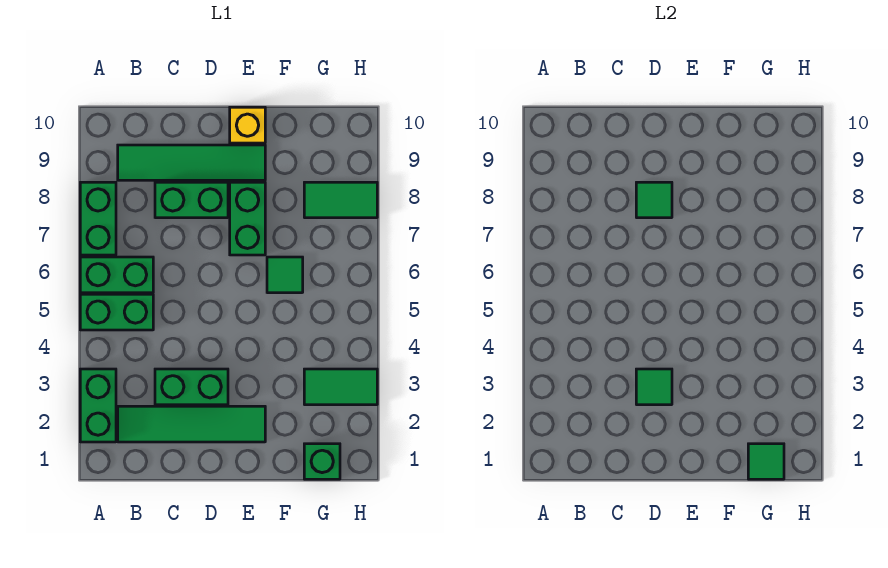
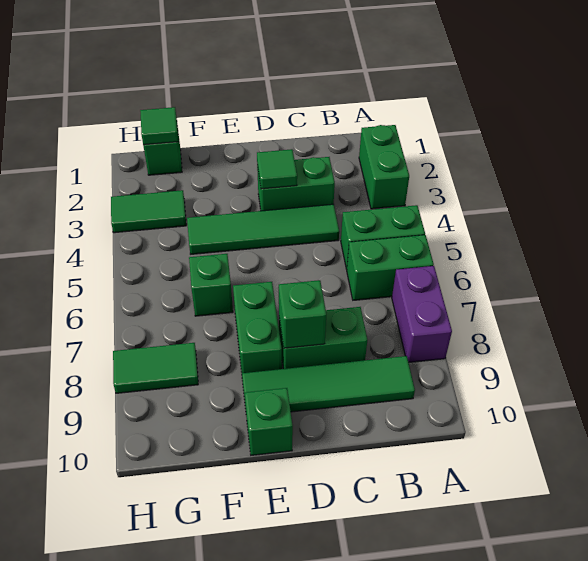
green 1x2 brick [80,182,116,255] -> purple 1x2 brick [392,266,452,363]
green 1x4 tile [118,406,265,442] -> green 1x4 tile moved to [187,204,339,254]
green 1x1 tile [636,182,672,218] -> green 1x1 brick [279,280,326,348]
yellow 1x1 brick [230,107,265,143] -> green 1x1 brick [245,388,293,455]
green 1x1 tile [267,257,303,293] -> green 1x1 brick [189,254,233,316]

